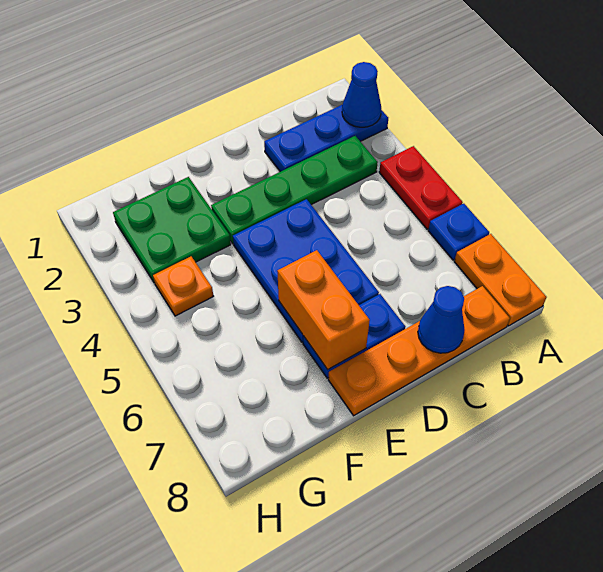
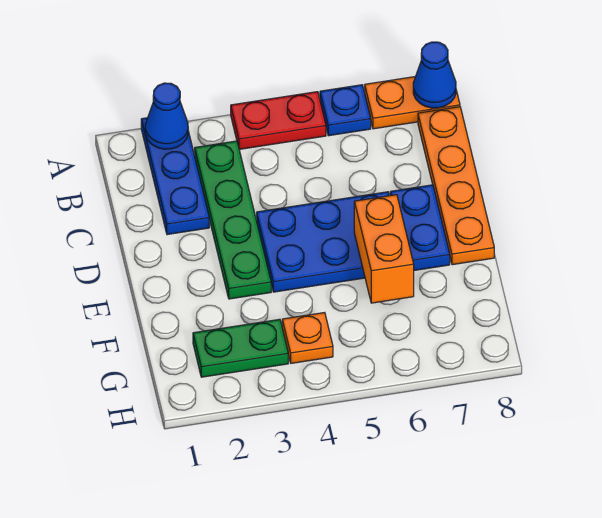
blue 1x1 cone [418,286,465,353] -> blue 1x1 cone moved to [413,42,456,108]
orange 1x2 brick [277,250,370,369] -> orange 1x2 brick turned to [354,195,414,303]
green 2x2 plate [113,177,231,283] -> green 1x2 plate [193,319,288,377]

